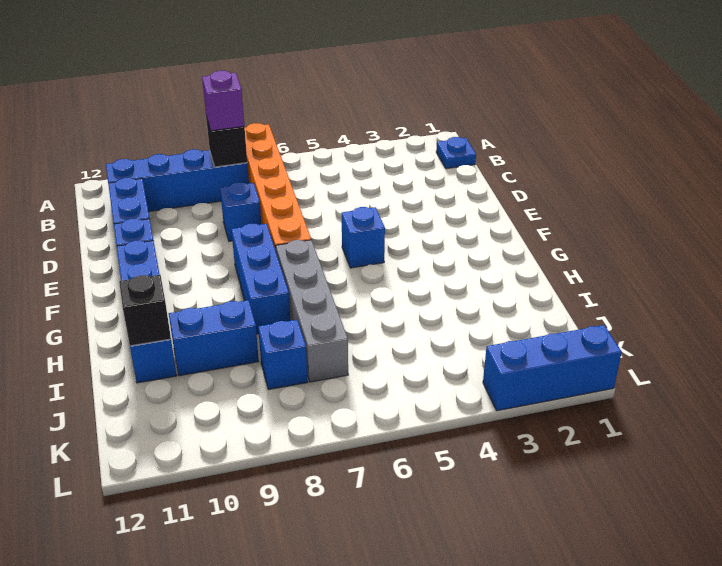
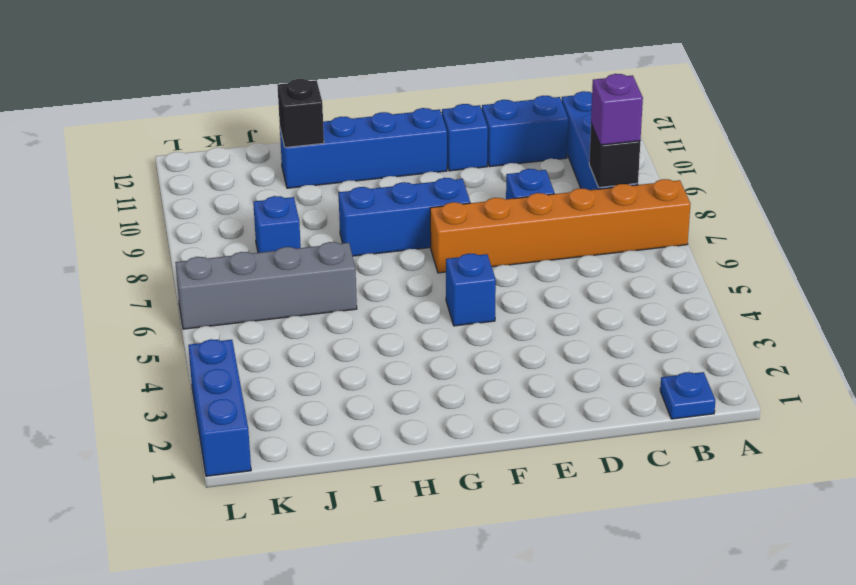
grey 1x4 brick [276,240,348,382] -> grey 1x4 brick moved to [175,242,357,329]
blue 1x2 brick [169,300,259,376] -> none

